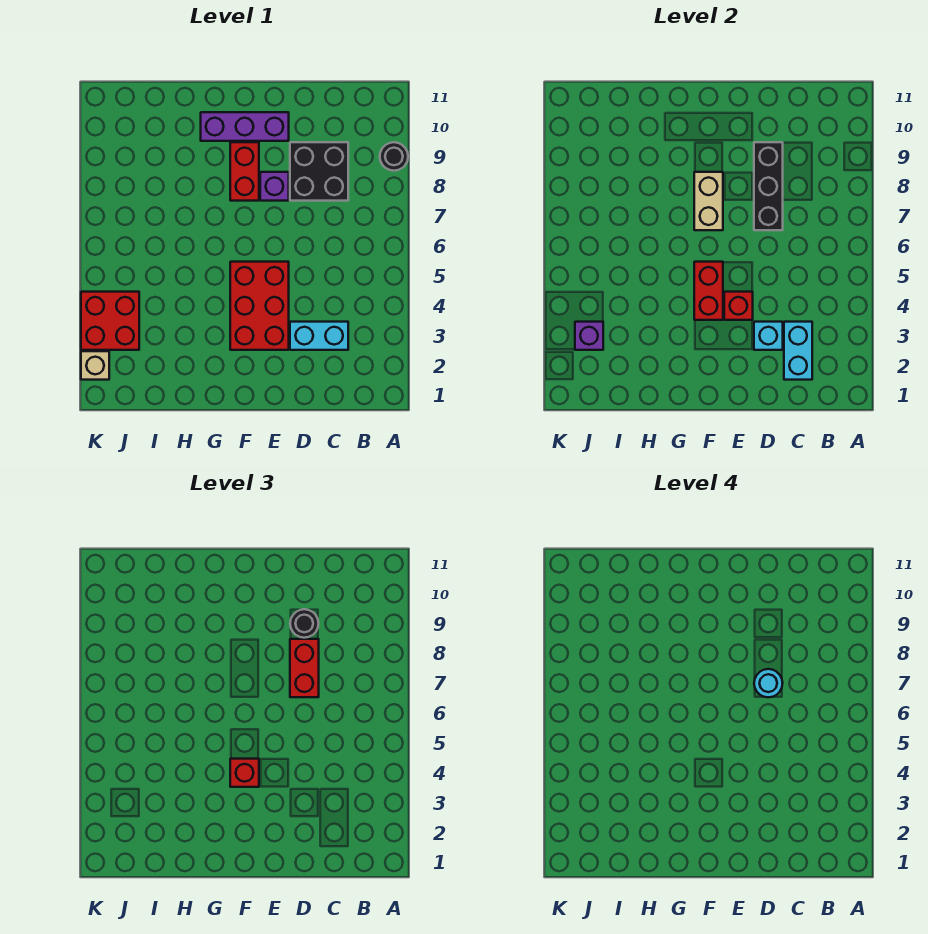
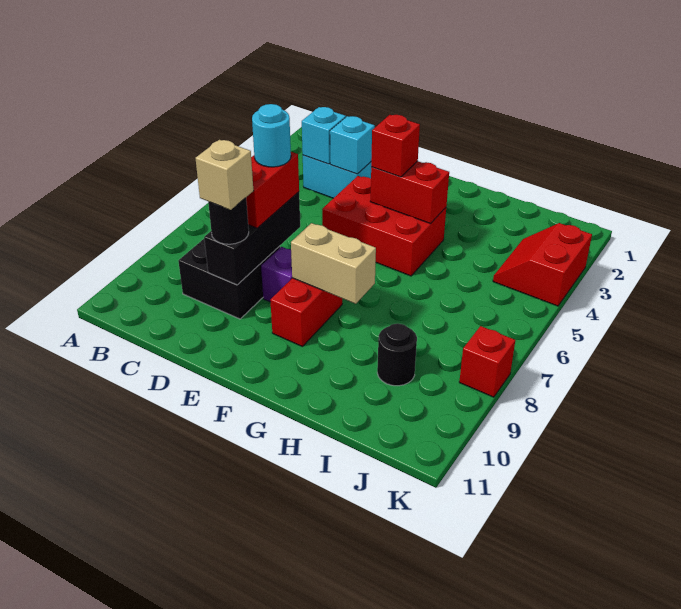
black 1x1 round brick [380,142,408,171] -> black 1x1 round brick moved to [377,324,417,386]
cyan 1x2 brick [784,322,812,380] -> cyan 1x1 brick [302,107,346,164]
red 2x3 brick [230,262,289,350] -> red 2x3 brick turned to [322,176,446,276]
red 1x1 brick [724,292,753,320] -> red 1x1 brick moved to [459,326,515,397]
purple 1x3 brick [201,112,289,141] -> none
red 1x2 brick [694,262,723,320] -> red 1x2 brick turned to [370,161,449,224]
tan 1x2 brick [694,172,723,230] -> tan 1x2 brick turned to [291,223,376,304]
red 2x2 brick [81,292,139,350] -> red 2x2 slope [493,223,592,306]
purple 1x1 brick [575,322,603,350] -> none
tan 1x1 brick [81,351,109,380] -> tan 1x1 brick moved to [196,140,253,210]

